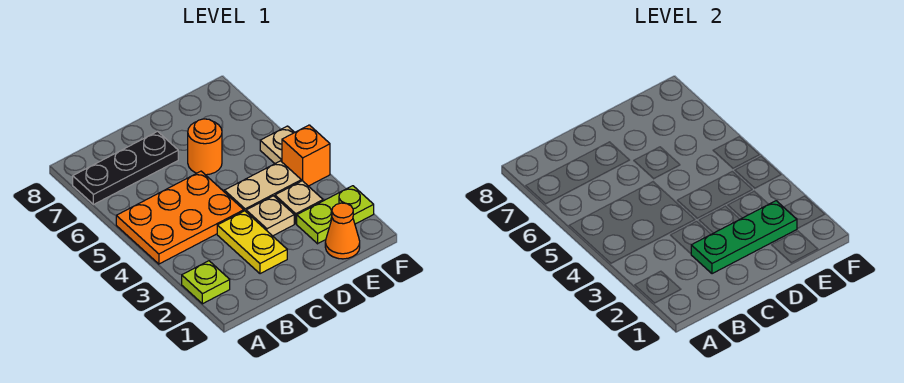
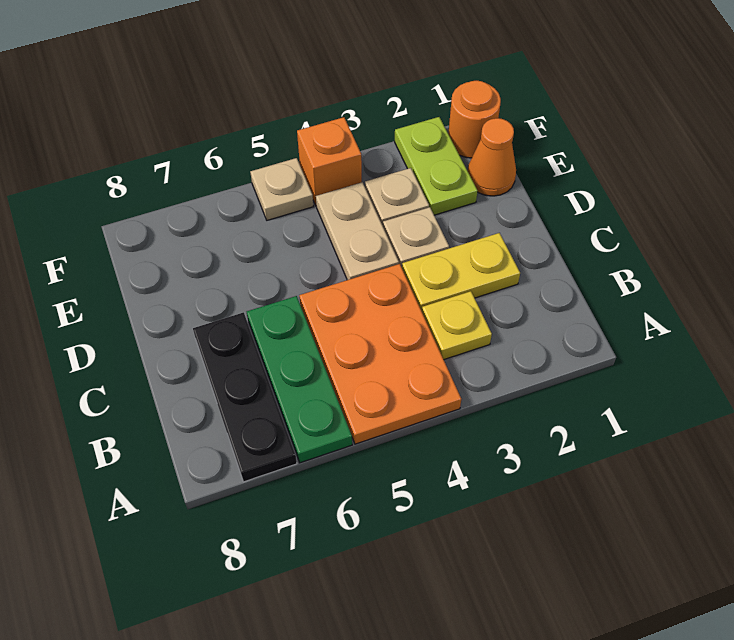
lime 1x1 plate [182,261,230,304] -> none
none -> yellow 1x1 plate [422,291,492,359]
green 1x3 plate [691,201,797,274] -> green 1x3 plate moved to [247,296,352,463]
orange 1x1 round brick [188,119,222,175] -> orange 1x1 round brick moved to [448,81,501,158]

